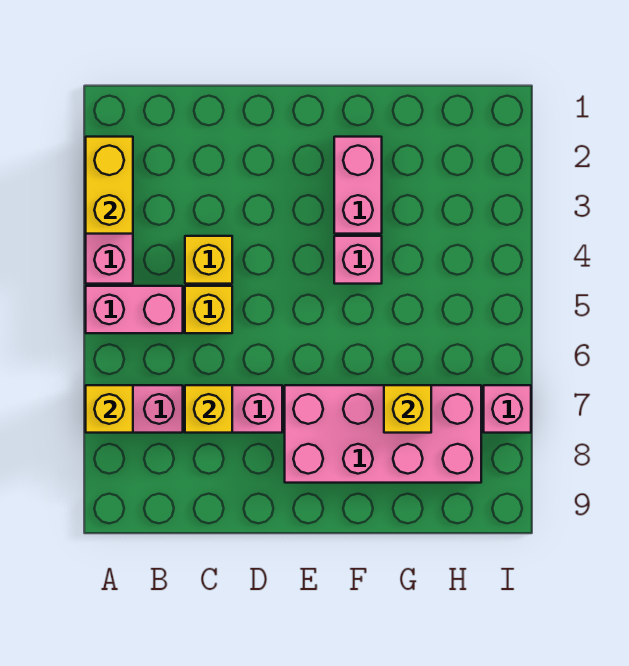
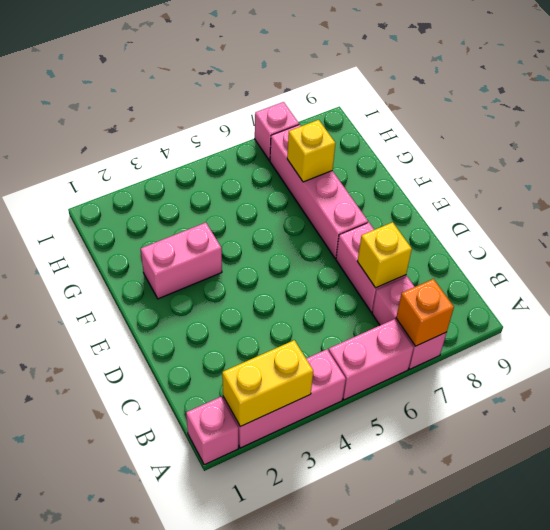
pink 1x2 brick [86,286,183,333] -> pink 1x2 brick turned to [329,319,414,400]
yellow 1x1 brick [86,385,133,433] -> orange 1x1 brick [396,279,454,346]
yellow 1x1 brick [185,236,232,284] -> none
yellow 1x1 brick [185,286,232,333] -> none
pink 2x4 brick [285,385,481,483] -> pink 1x4 brick [270,125,368,258]
pink 1x1 brick [334,236,382,284] -> pink 1x1 brick moved to [186,397,238,465]

